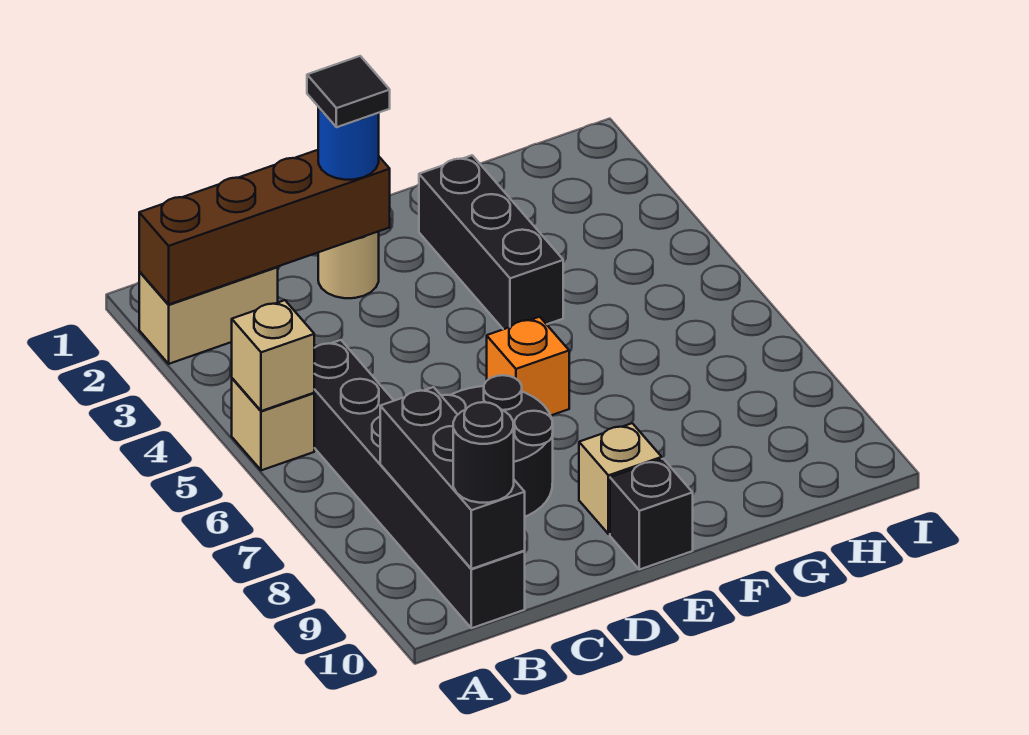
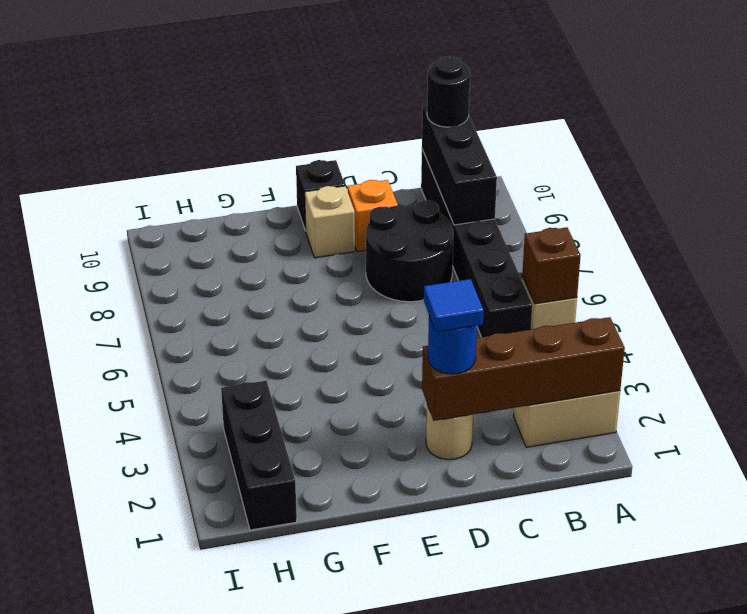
tan 1x1 brick [232,300,314,411] -> brown 1x1 brick [522,227,581,304]
black 1x1 tile [307,56,390,127] -> blue 1x1 tile [424,279,484,332]
orange 1x1 brick [487,317,569,416] -> orange 1x1 brick moved to [348,180,398,251]
black 1x3 brick [419,155,563,329] -> black 1x3 brick moved to [221,381,297,530]

